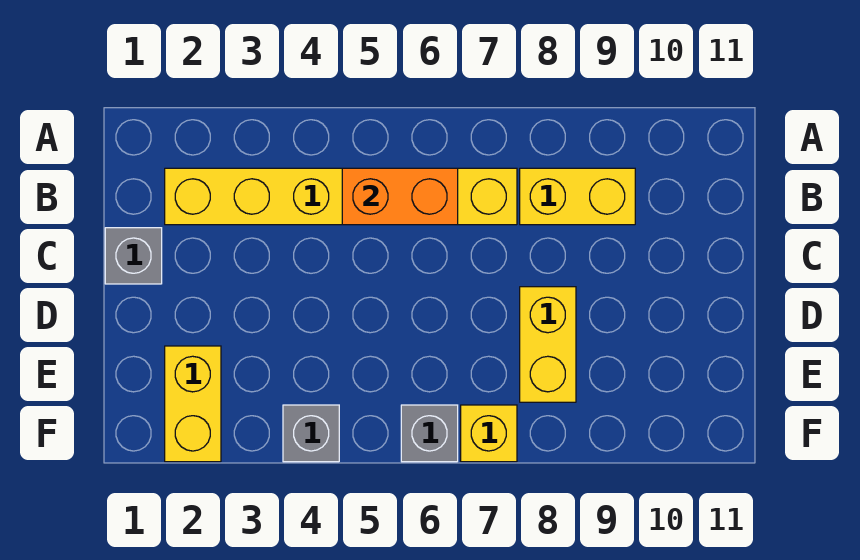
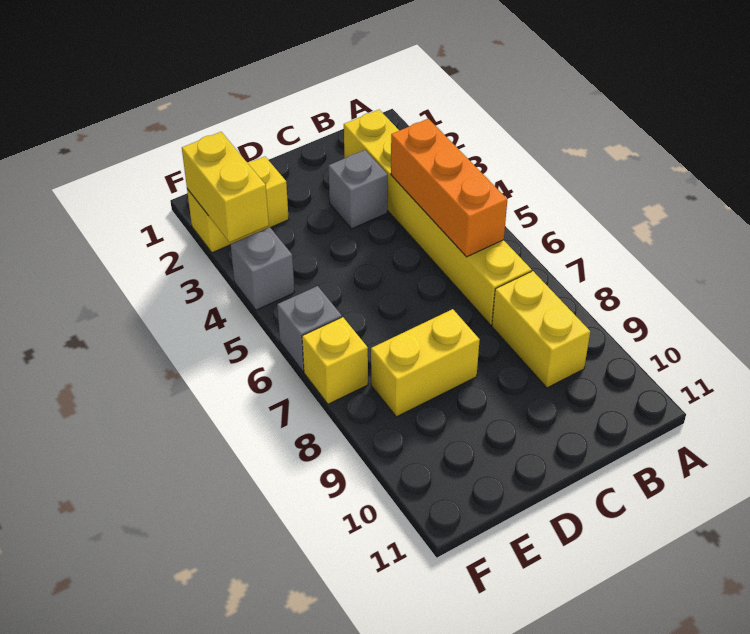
orange 1x2 brick [342,168,458,225] -> orange 1x3 brick [391,119,507,257]
grey 1x1 brick [105,228,162,284] -> grey 1x1 brick moved to [329,150,388,229]
none -> yellow 1x2 brick [182,132,269,242]

